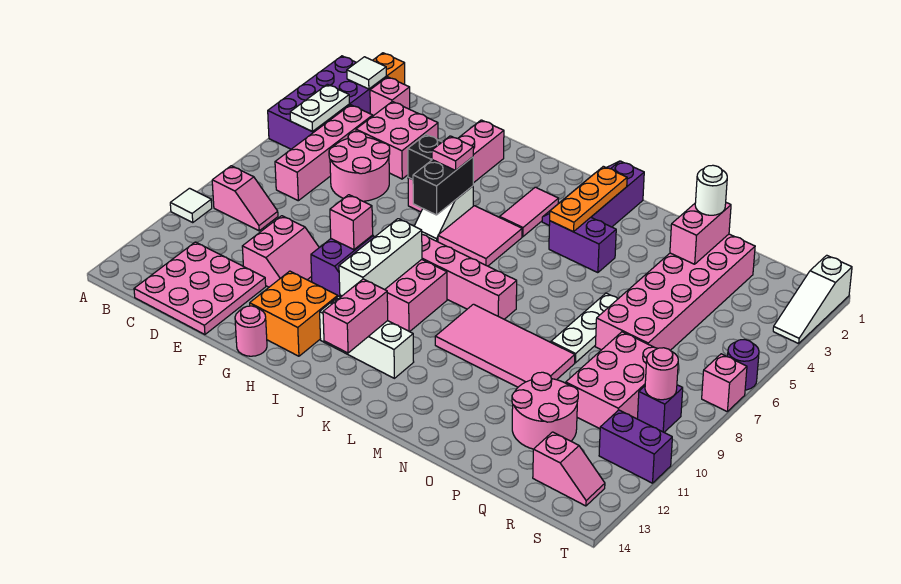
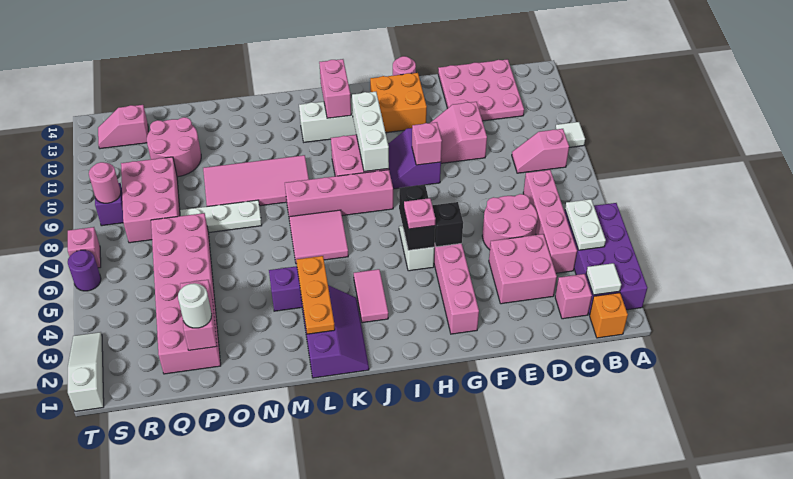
pink 2x2 tile [438,206,522,266] -> pink 2x2 tile moved to [289,210,348,264]
white 1x3 plate [551,293,618,363] -> white 1x3 plate turned to [180,200,262,233]
purple 1x2 brick [599,410,672,483] -> none

